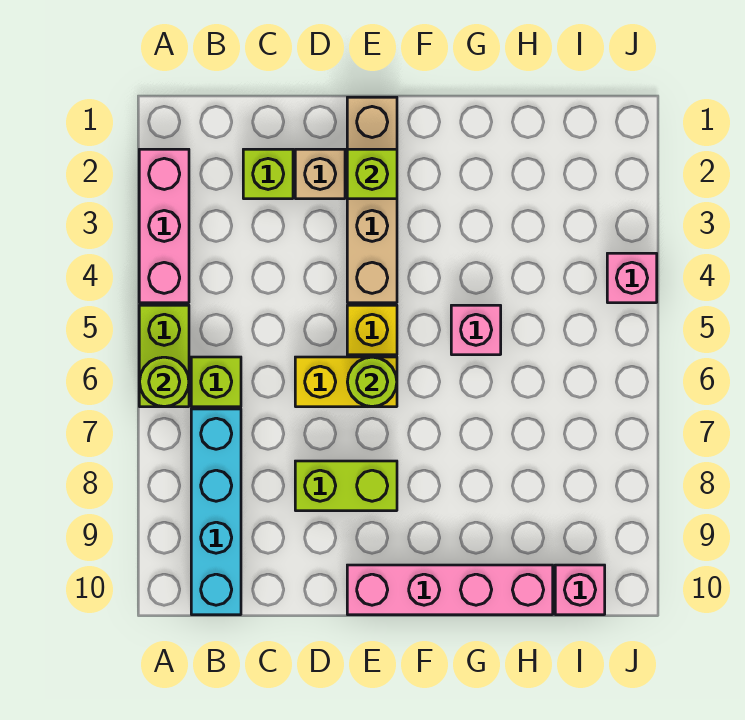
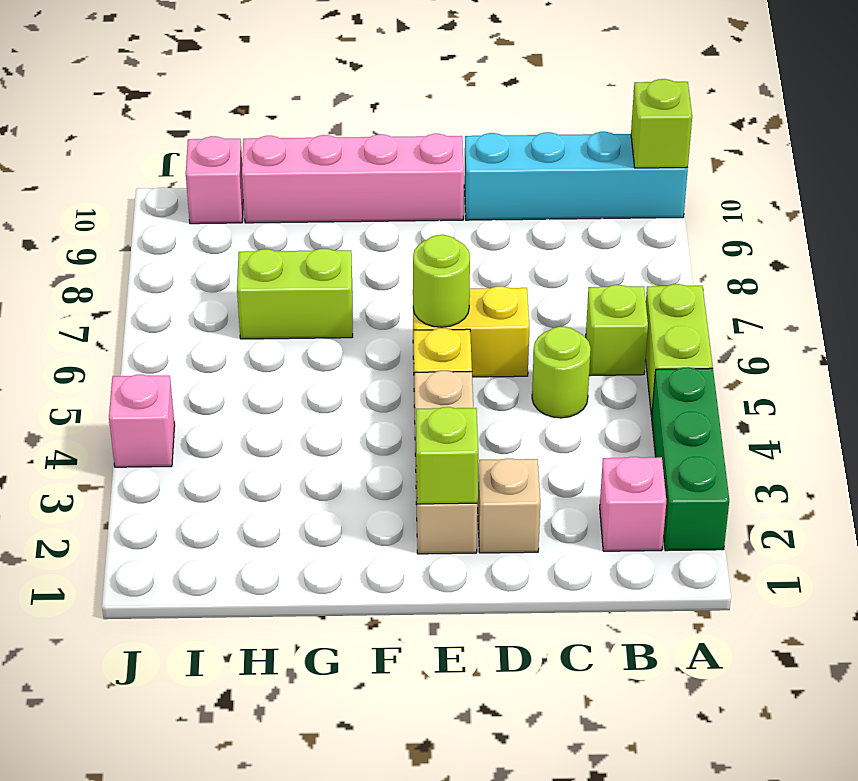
pink 1x3 brick [139,149,189,303] -> green 1x3 brick [652,367,729,551]
lime 1x1 round brick [140,357,189,407] -> lime 1x1 round brick moved to [532,327,591,418]
cyan 1x4 brick [191,409,241,615] -> cyan 1x4 brick turned to [464,132,688,220]
lime 1x1 brick [243,149,293,199] -> lime 1x1 brick moved to [631,79,692,168]
lime 1x2 brick [295,461,397,511] -> lime 1x2 brick moved to [237,249,353,339]
tan 1x4 brick [347,97,397,303] -> tan 1x3 brick [415,371,477,554]
pink 1x1 brick [451,305,501,355] -> pink 1x1 brick moved to [600,457,666,551]

